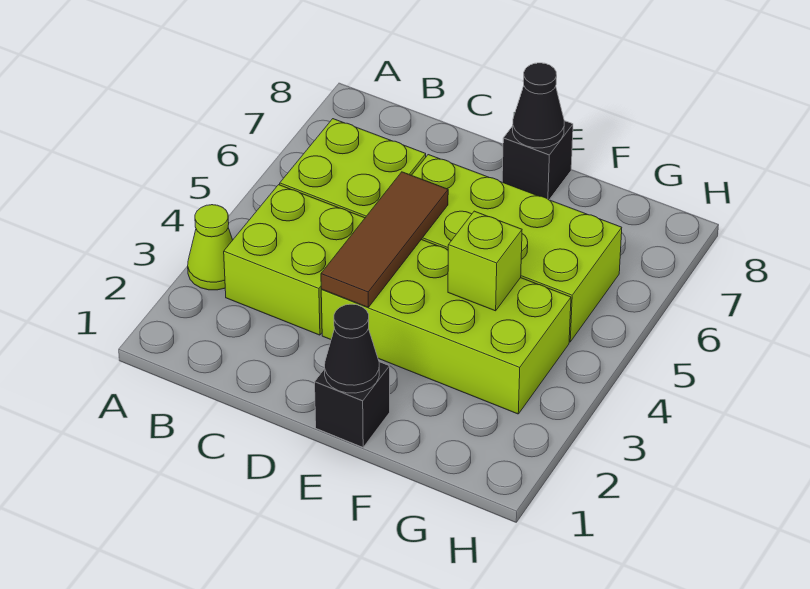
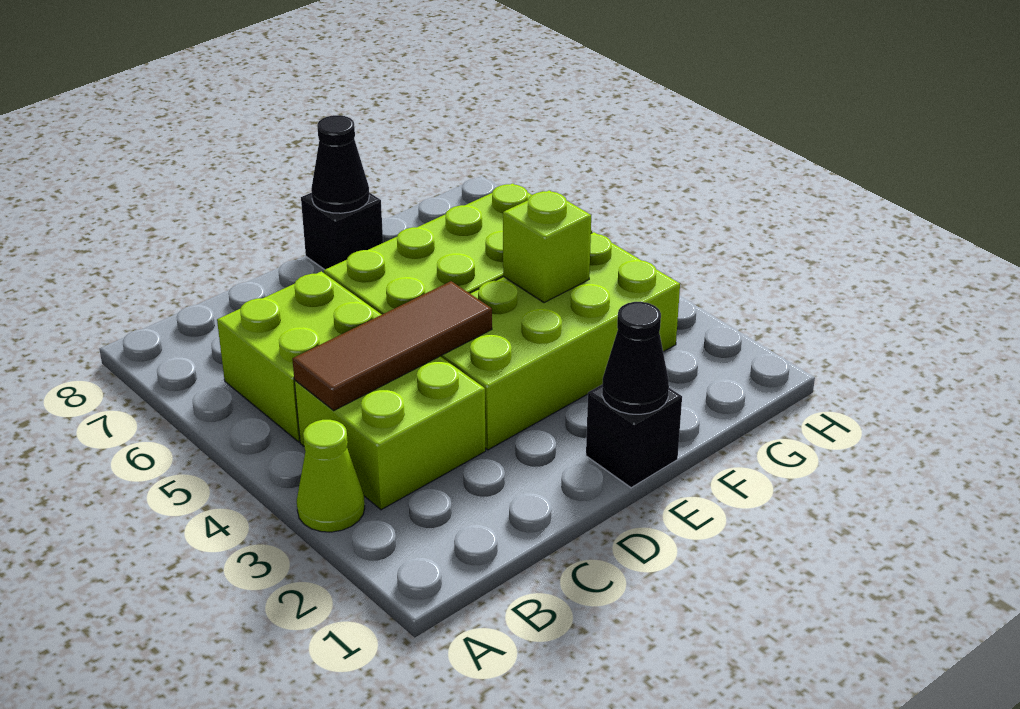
brown 1x3 tile [321,172,448,307] -> brown 1x3 tile turned to [292,281,492,410]

